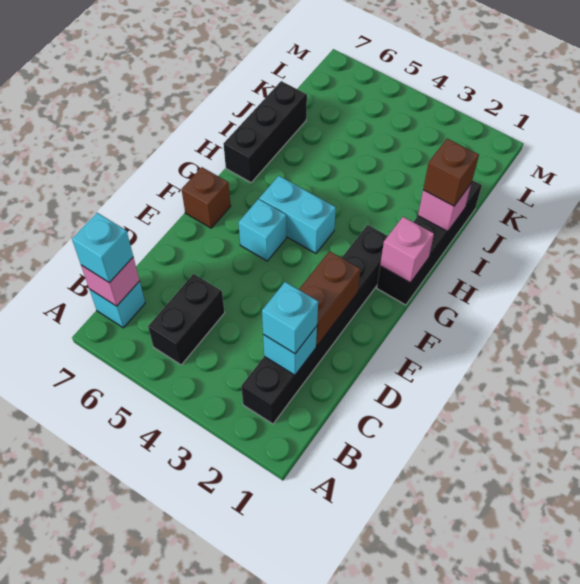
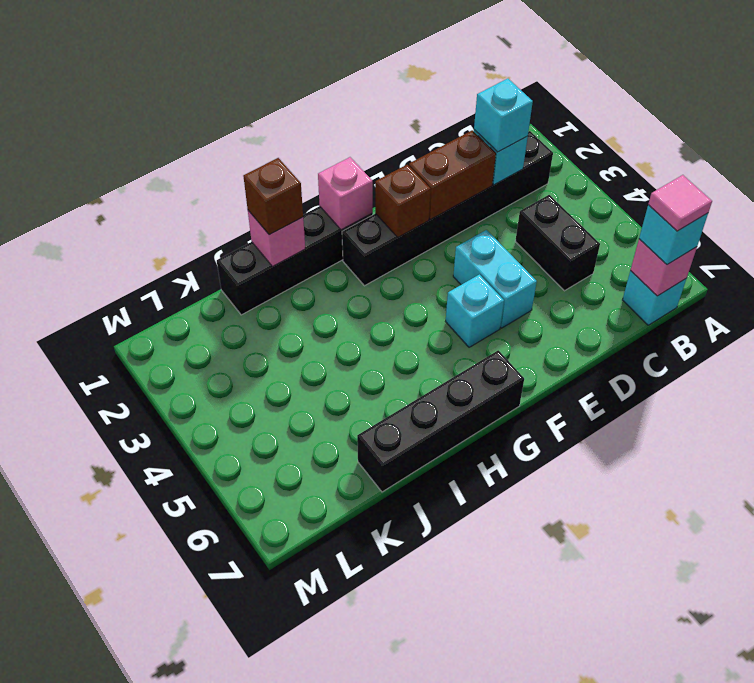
black 1x2 brick [148,274,225,365] -> black 1x2 brick turned to [515,195,600,291]
none -> pink 1x1 tile [648,175,712,231]
brown 1x1 brick [182,167,231,228] -> brown 1x1 brick moved to [375,165,431,237]
cyan 1x2 brick [259,176,336,253] -> cyan 1x2 brick moved to [453,230,537,328]
black 1x3 brick [224,81,307,182] -> black 1x4 brick [357,350,524,492]

